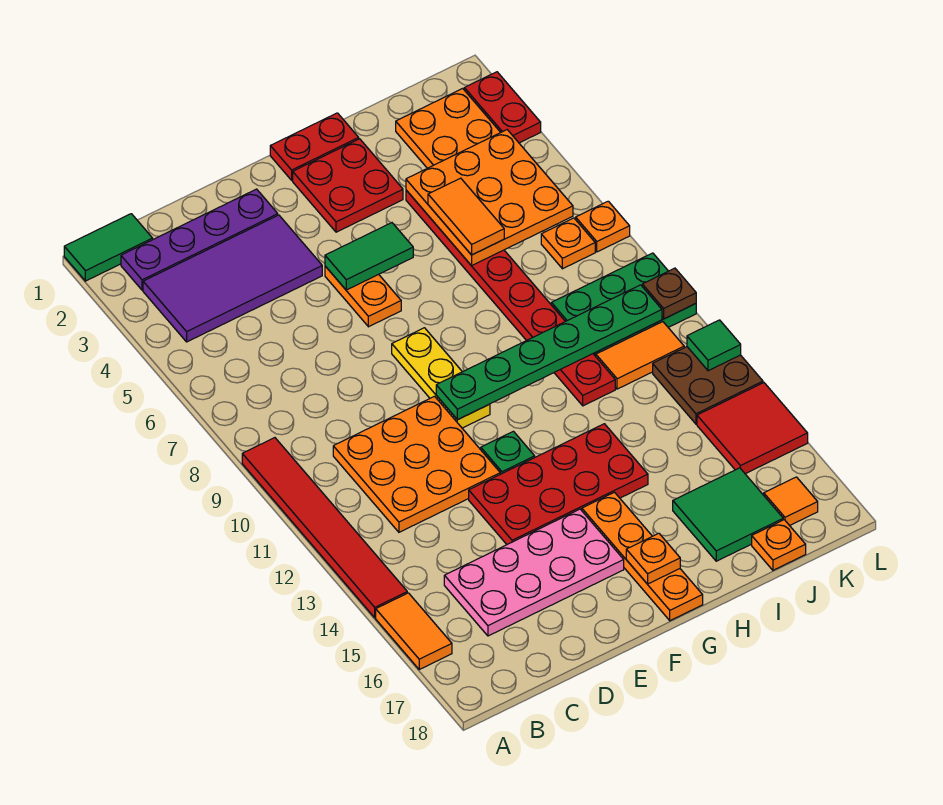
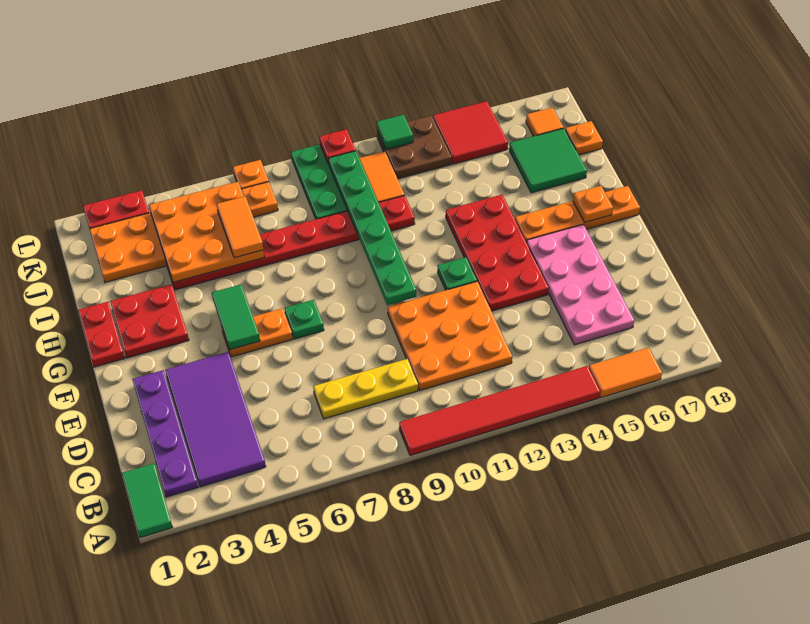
none -> green 1x1 plate [285,300,324,339]
yellow 1x3 plate [392,328,490,428] -> yellow 1x3 plate moved to [313,359,418,419]
orange 1x2 tile [428,178,504,255] -> orange 1x2 tile turned to [217,196,263,258]
brown 1x1 plate [642,268,696,319] -> red 1x1 plate [319,129,356,164]

